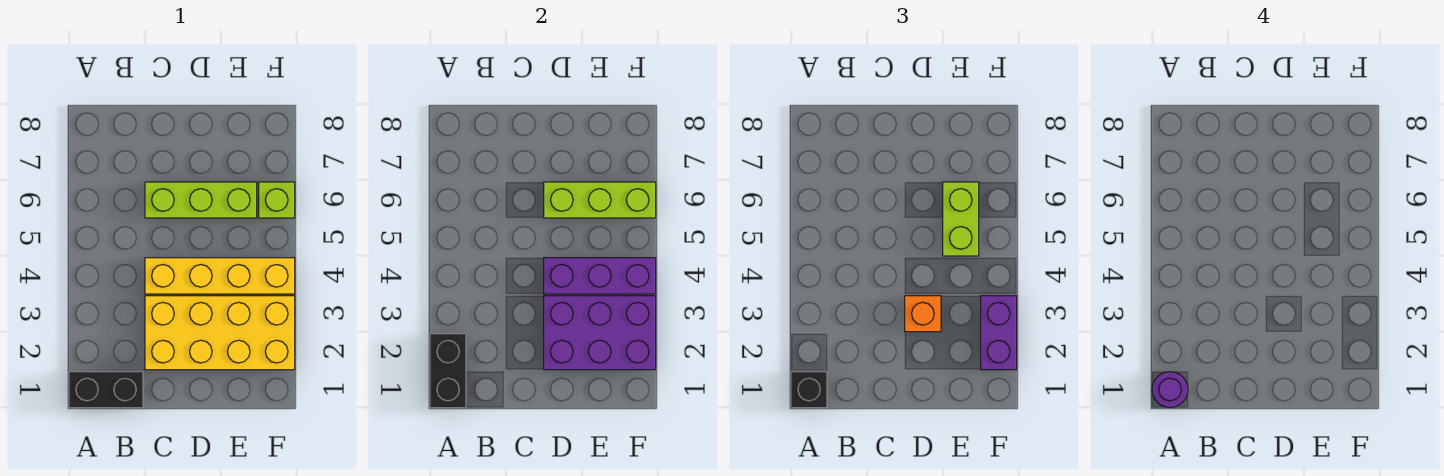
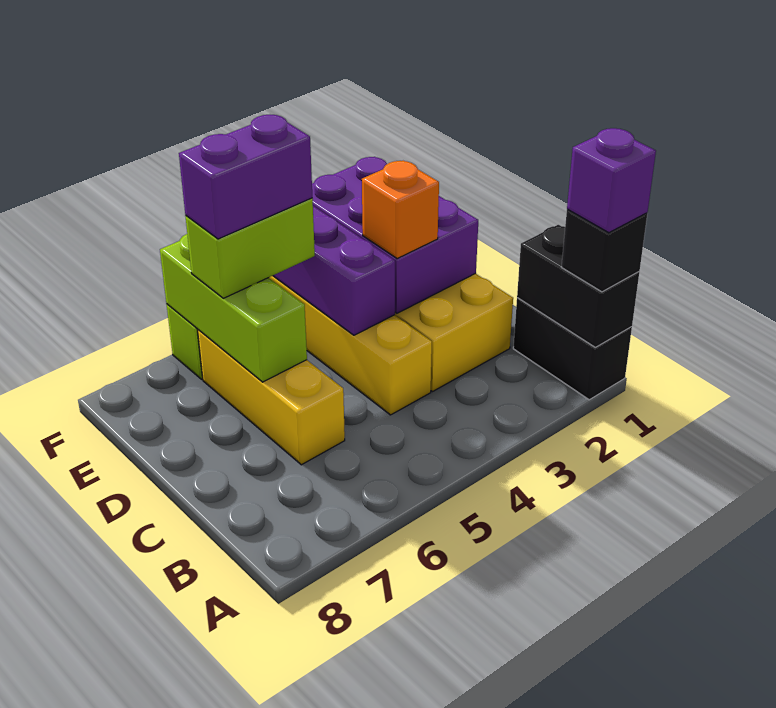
black 1x2 brick [430,334,466,408] -> black 1x2 brick turned to [517,225,639,347]
purple 1x1 round brick [1152,372,1188,408] -> purple 1x1 brick [567,128,656,233]
lime 1x3 brick [145,182,257,218] -> yellow 1x3 brick [198,330,345,465]
purple 1x2 brick [981,296,1017,370] -> purple 1x2 brick moved to [179,115,312,239]

